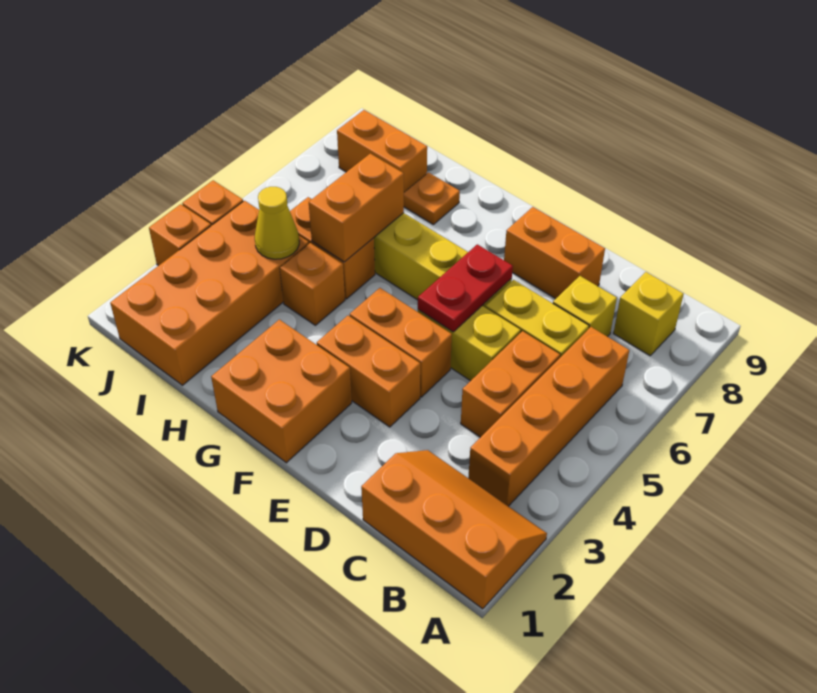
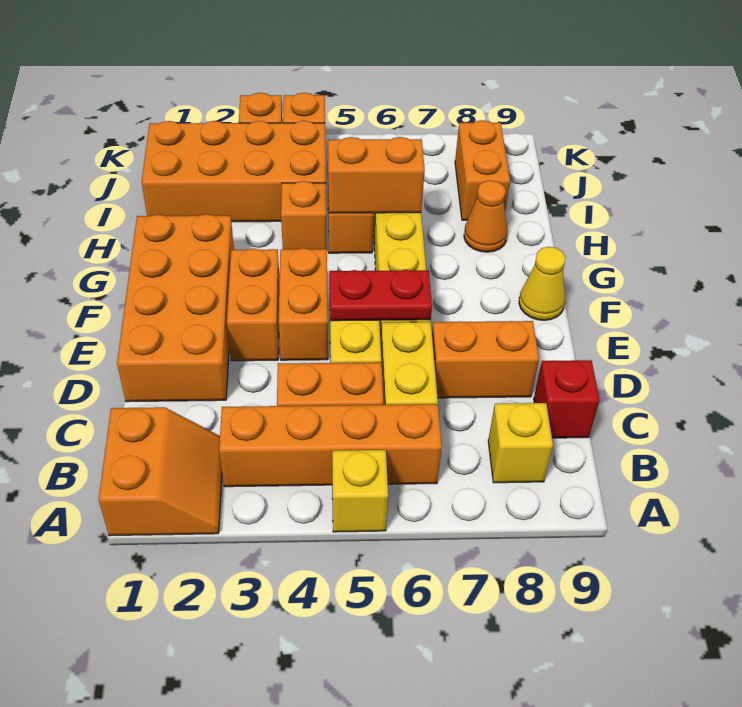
orange 2x3 slope [361,450,547,609] -> orange 2x2 slope [99,407,222,536]
yellow 1x1 brick [553,276,617,337] -> yellow 1x1 brick moved to [332,450,388,532]
none -> red 1x1 brick [534,360,600,438]
orange 1x2 brick [504,207,605,299] -> orange 1x2 brick turned to [432,321,539,398]
orange 2x2 brick [211,320,352,463] -> orange 2x4 brick [117,214,234,402]
orange 1x1 plate [404,173,460,225] -> orange 1x1 cone [464,180,508,252]
yellow 1x1 cone [255,187,299,259] -> yellow 1x1 cone moved to [519,247,566,320]

